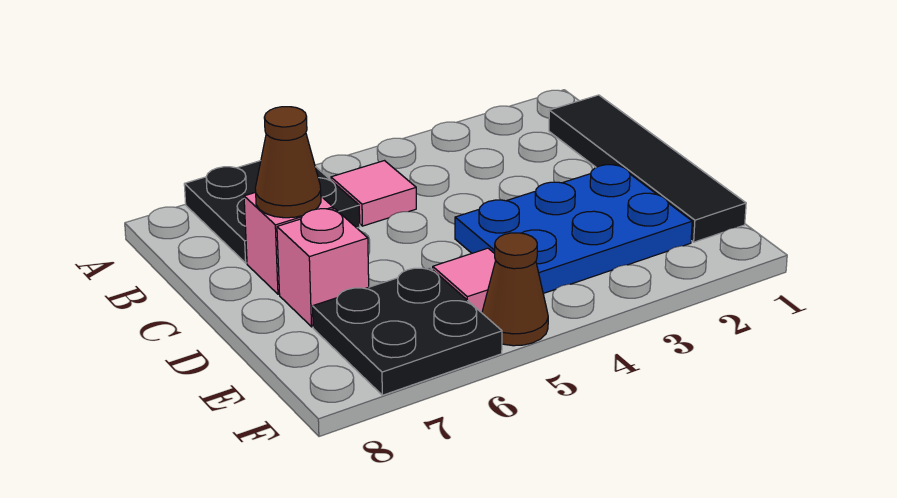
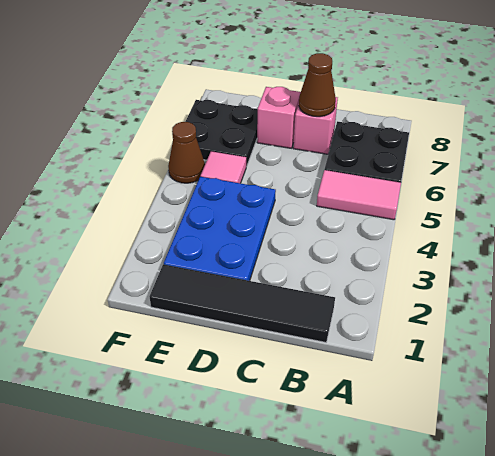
pink 1x1 tile [331,161,416,226] -> pink 1x2 tile [317,170,401,220]

